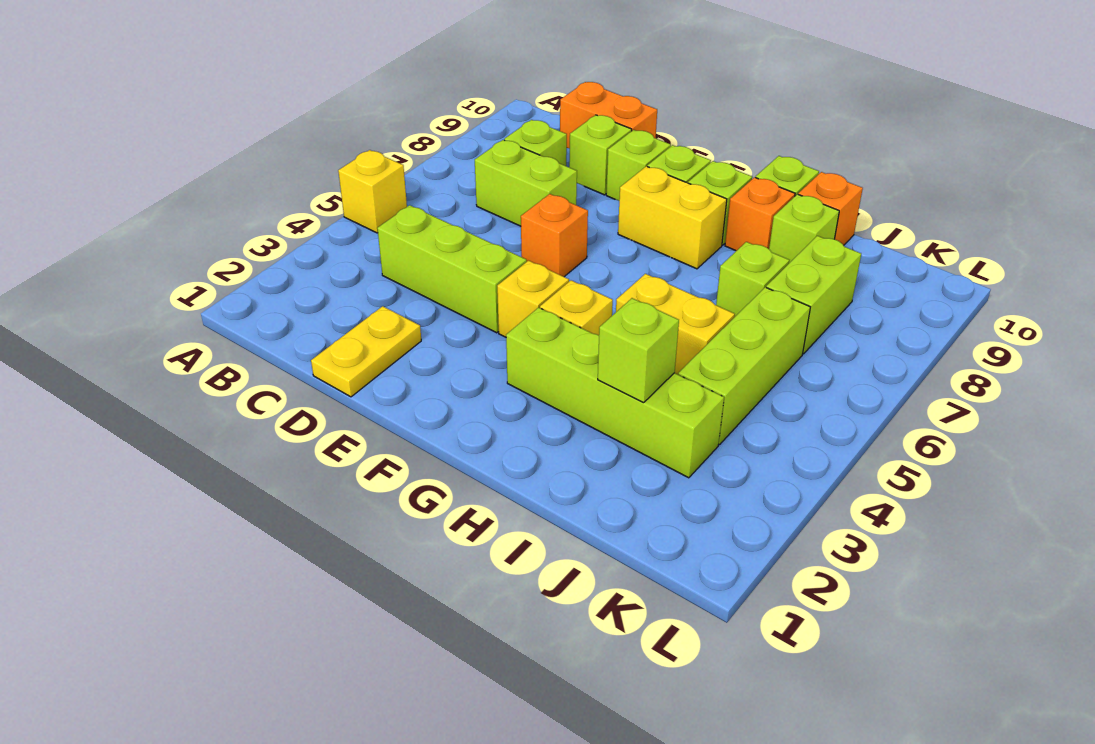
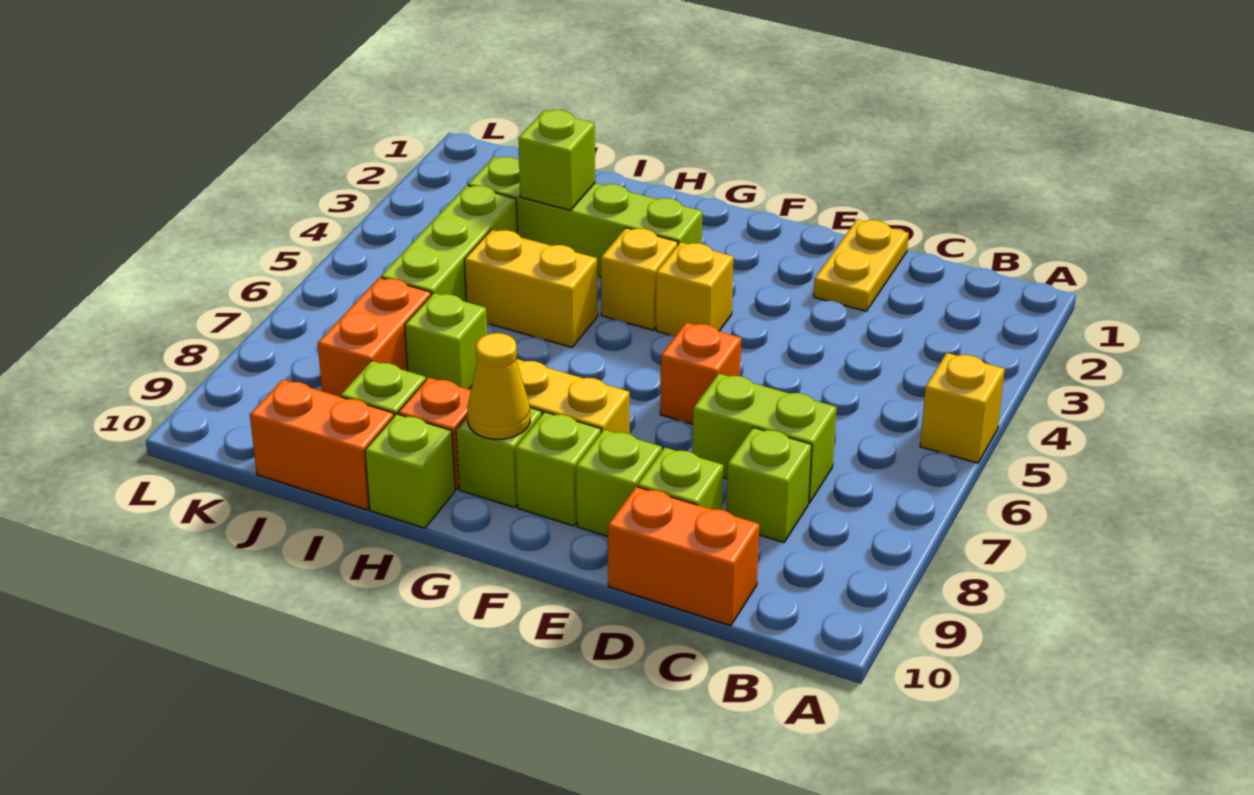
lime 1x3 brick [377,205,527,333] -> none
none -> yellow 1x1 cone [467,333,530,439]
orange 1x1 brick [798,172,863,245] -> orange 1x2 brick [250,380,394,510]
lime 1x2 brick [766,236,861,354] -> orange 1x2 brick [318,278,431,397]

